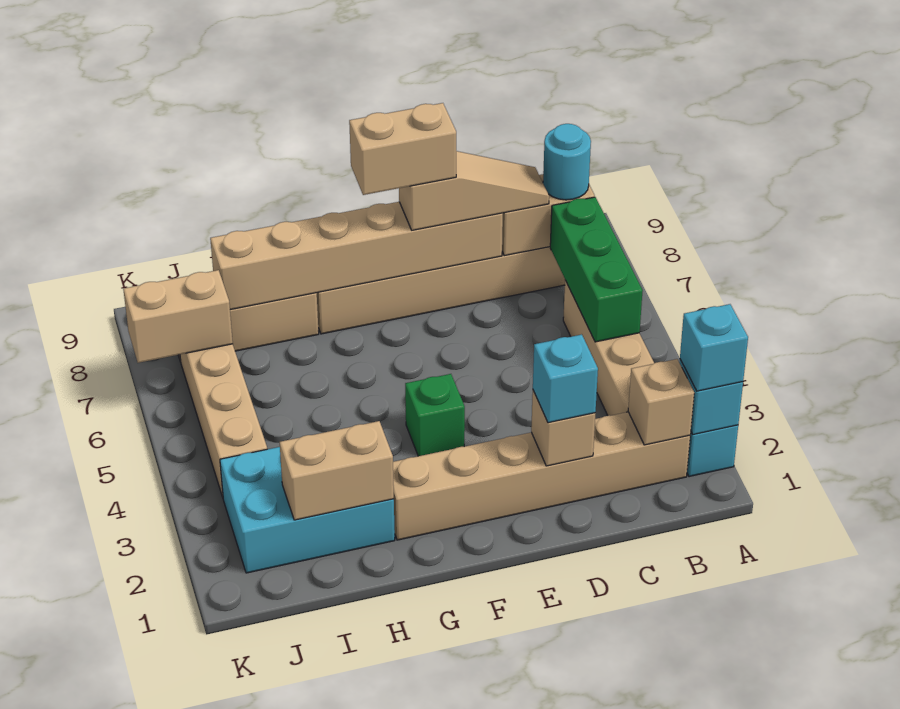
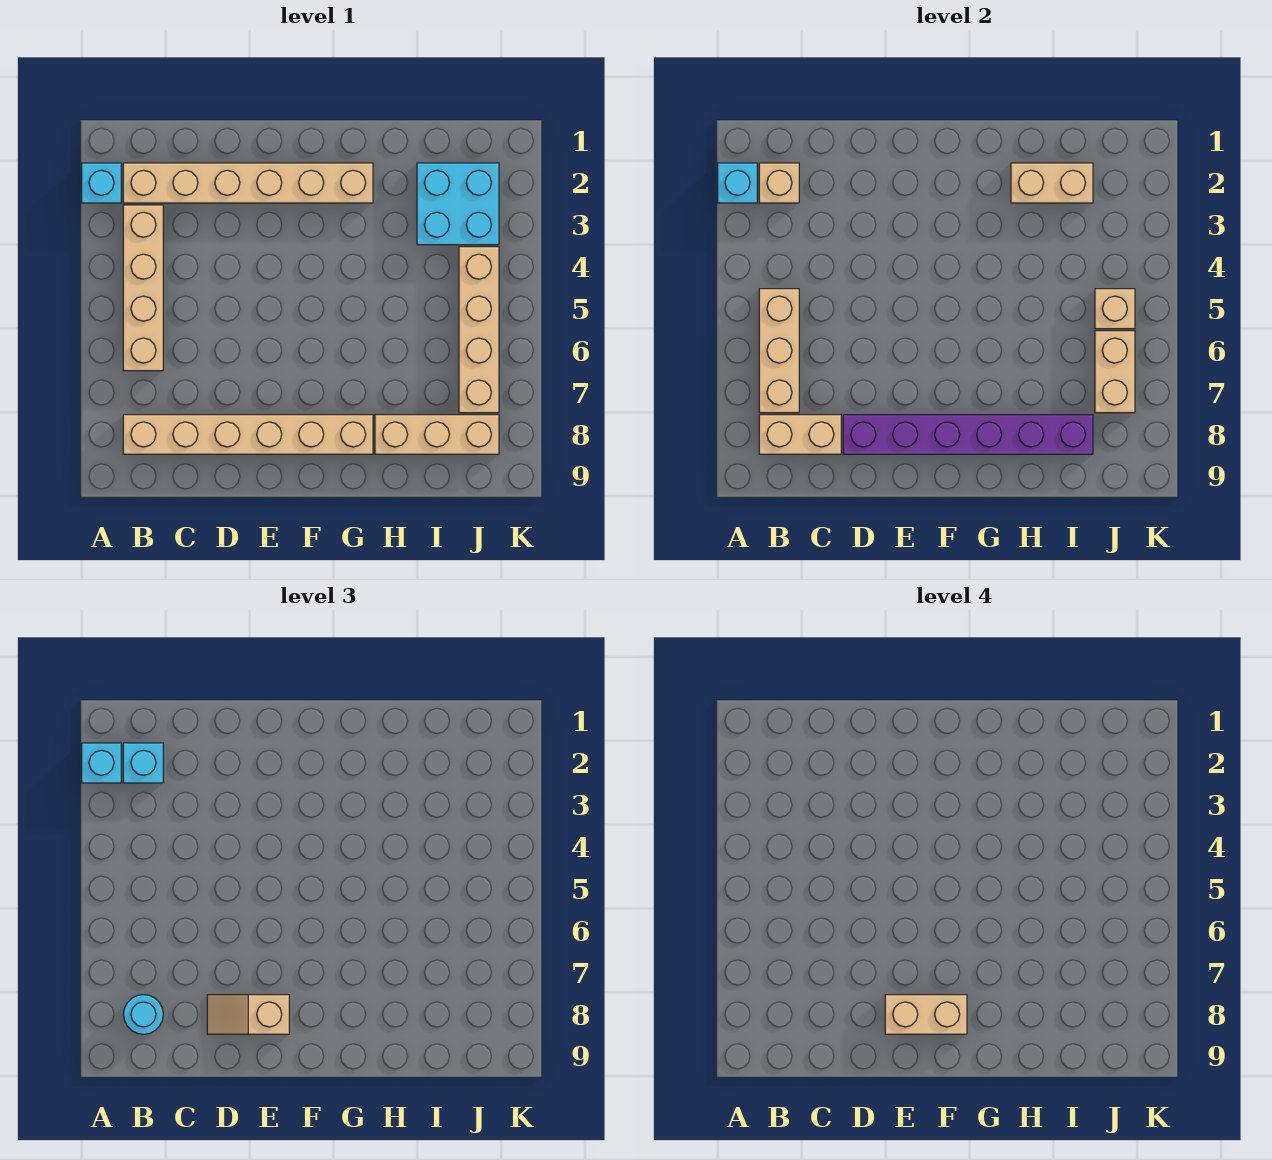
green 1x3 brick [550,197,643,342] -> tan 1x3 brick [759,289,799,413]
tan 1x3 slope [399,151,549,230] -> tan 1x2 slope [207,995,289,1034]
tan 1x1 brick [531,391,595,466] -> tan 1x1 brick moved to [1095,289,1135,329]
cyan 1x1 brick [533,334,598,423] -> cyan 1x1 brick moved to [123,743,163,783]
tan 1x6 brick [210,202,503,310] -> purple 1x6 brick [843,415,1093,454]
green 1x1 brick [405,374,465,456] -> none
cyan 2x3 brick [220,447,395,573] -> cyan 2x2 brick [417,163,499,245]
tan 1x2 brick [123,270,233,363] -> tan 1x2 brick turned to [1095,331,1135,413]

